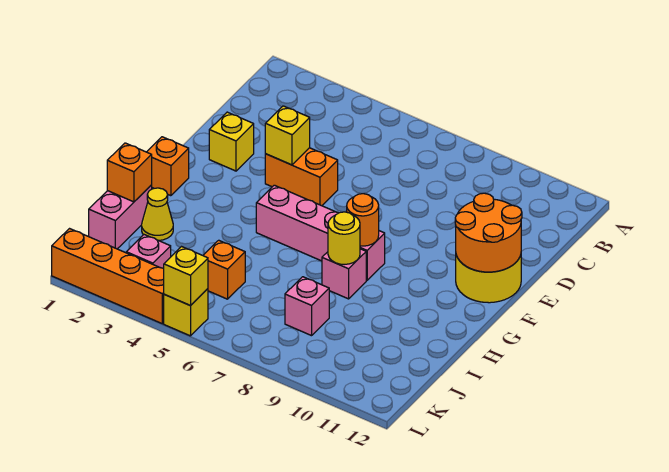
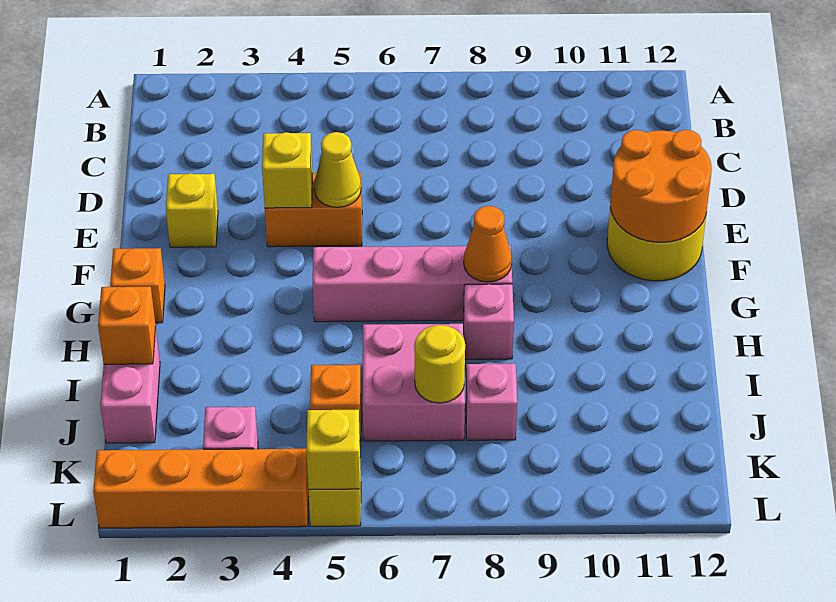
orange 1x1 round brick [347,194,379,246] -> orange 1x1 cone [464,206,512,282]
yellow 1x1 round brick [328,212,360,264] -> yellow 1x1 round brick moved to [415,325,465,403]
yellow 1x1 cone [142,188,173,241] -> yellow 1x1 cone moved to [314,132,361,207]
none -> pink 2x2 brick [363,324,465,441]

